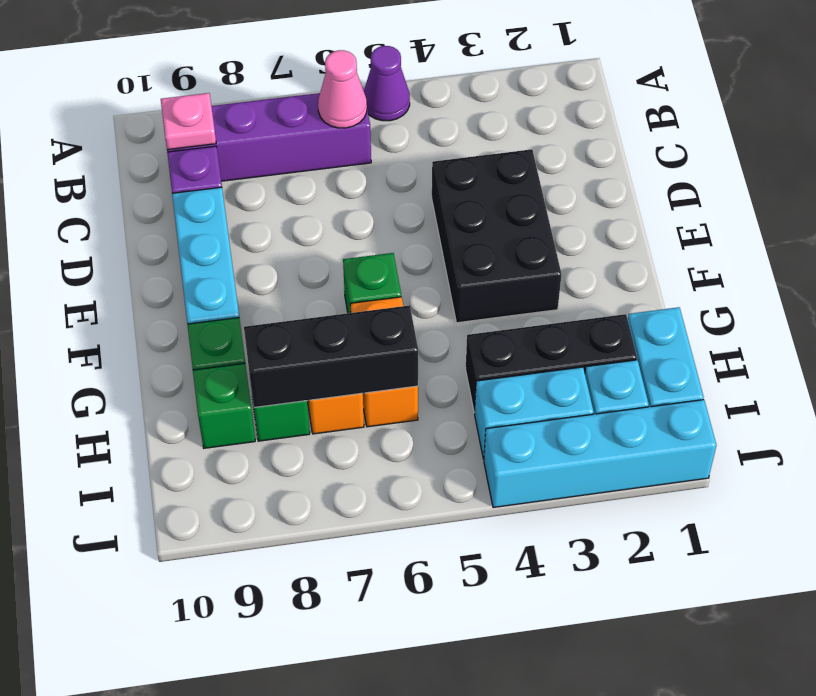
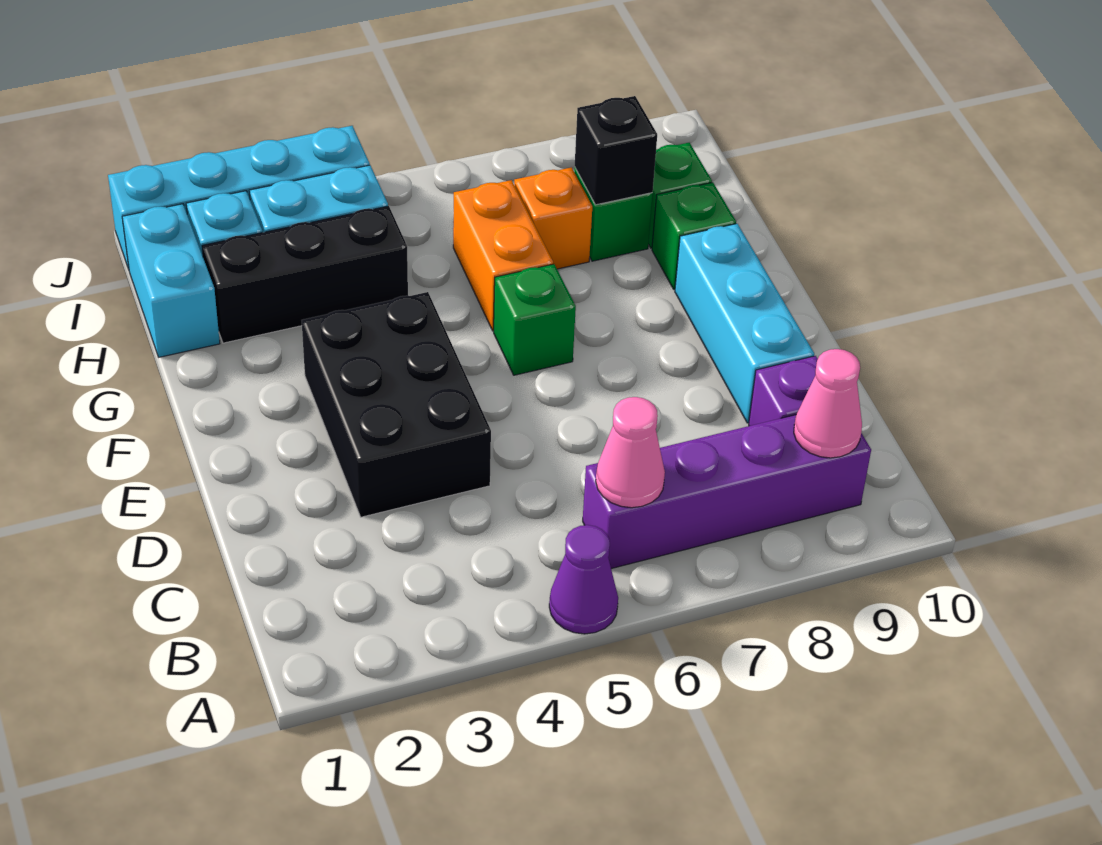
pink 1x1 plate [161,93,216,150] -> pink 1x1 cone [794,349,862,458]
black 1x3 brick [244,305,418,407] -> black 1x1 brick [575,96,657,205]

